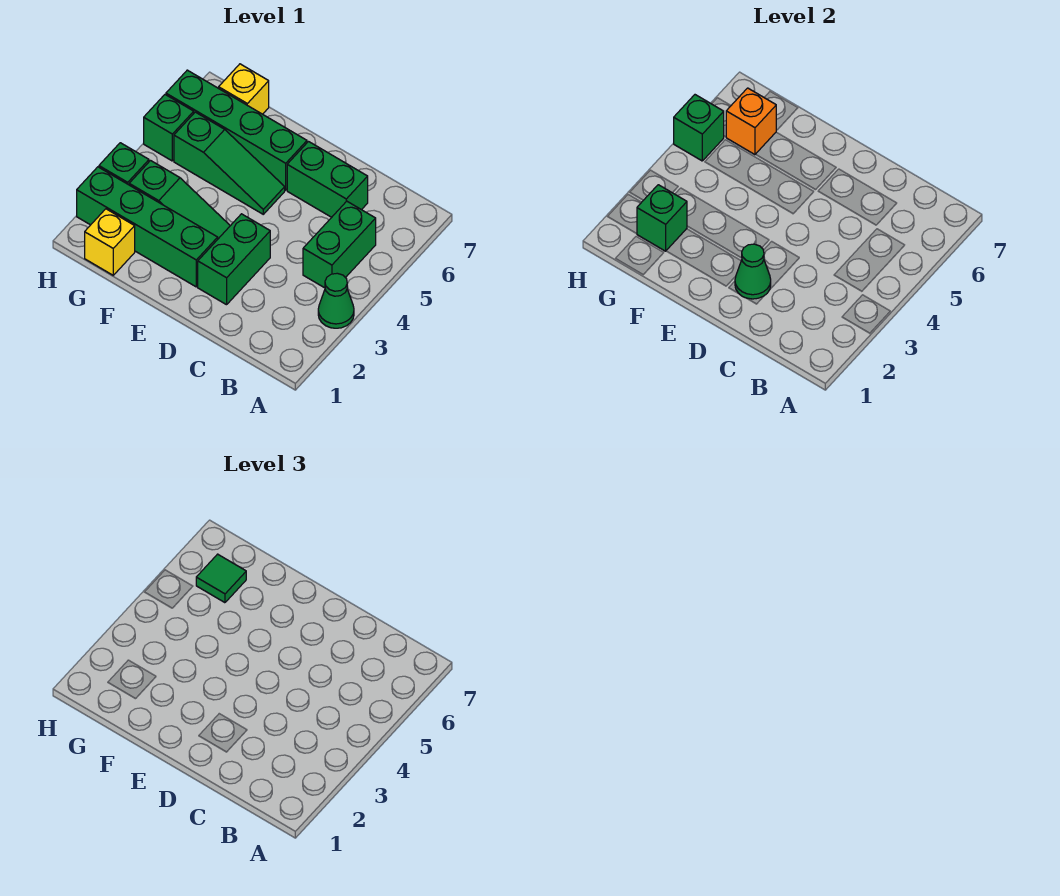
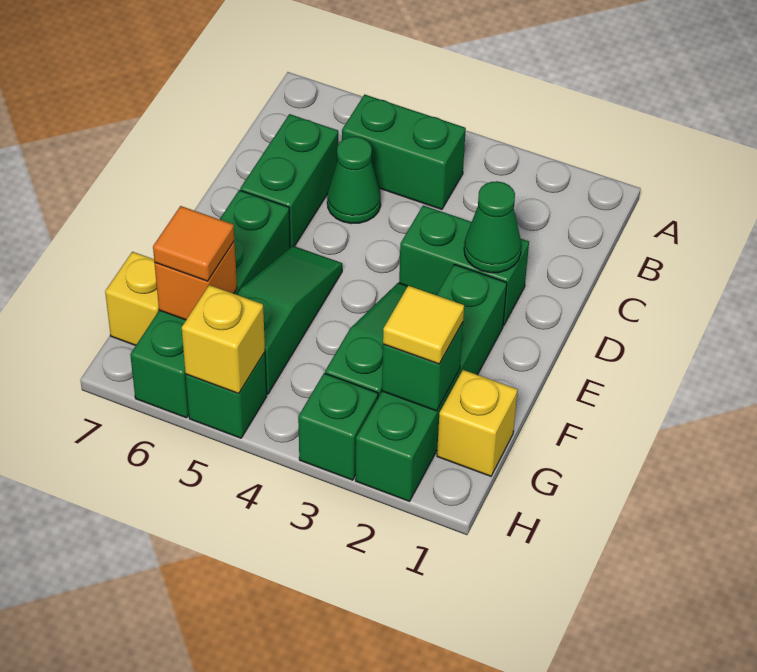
green 1x1 cone [318,273,354,328] -> green 1x1 cone moved to [327,137,381,224]
none -> yellow 1x1 tile [383,286,464,364]
green 1x1 tile [196,554,246,603] -> orange 1x1 tile [153,206,234,281]
green 1x1 brick [674,95,724,161] -> yellow 1x1 brick [182,285,265,393]

